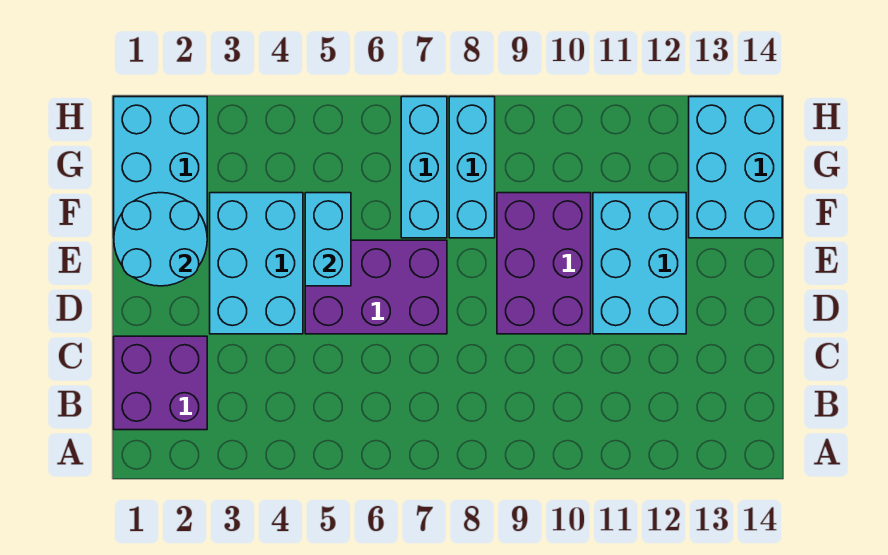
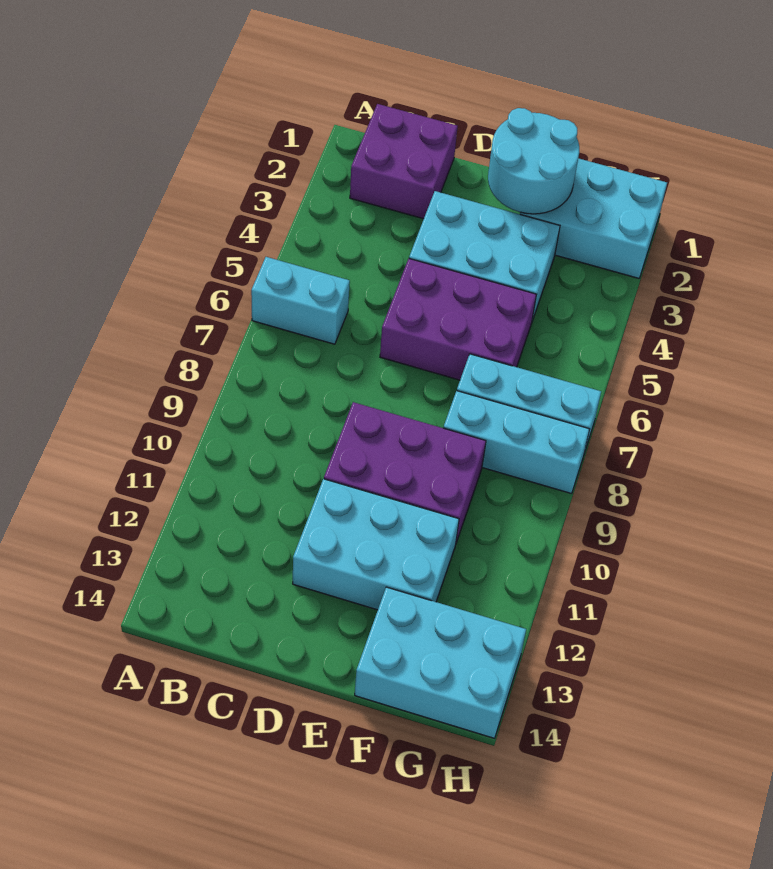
purple 2x3 brick [305,240,447,334] -> purple 2x3 brick turned to [380,259,537,380]
cyan 1x2 brick [305,193,351,286] -> cyan 1x2 brick moved to [251,257,350,344]

